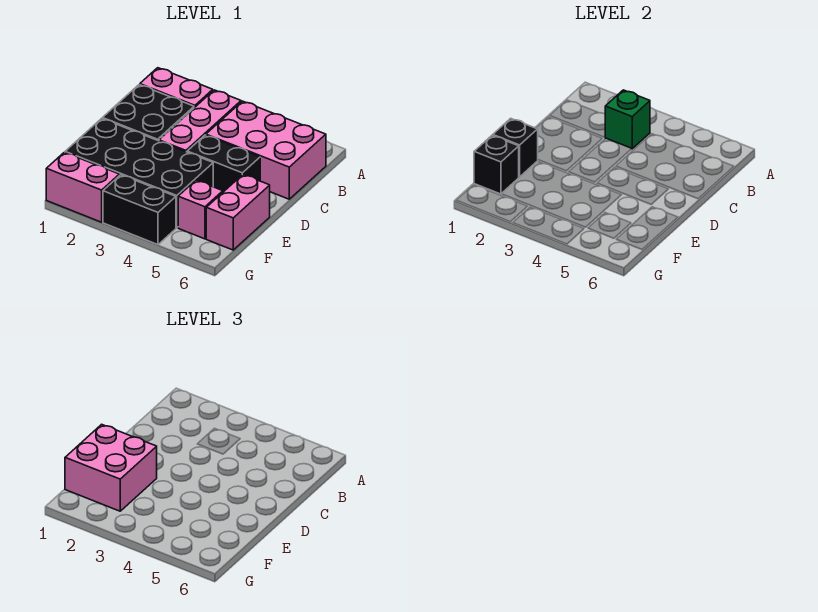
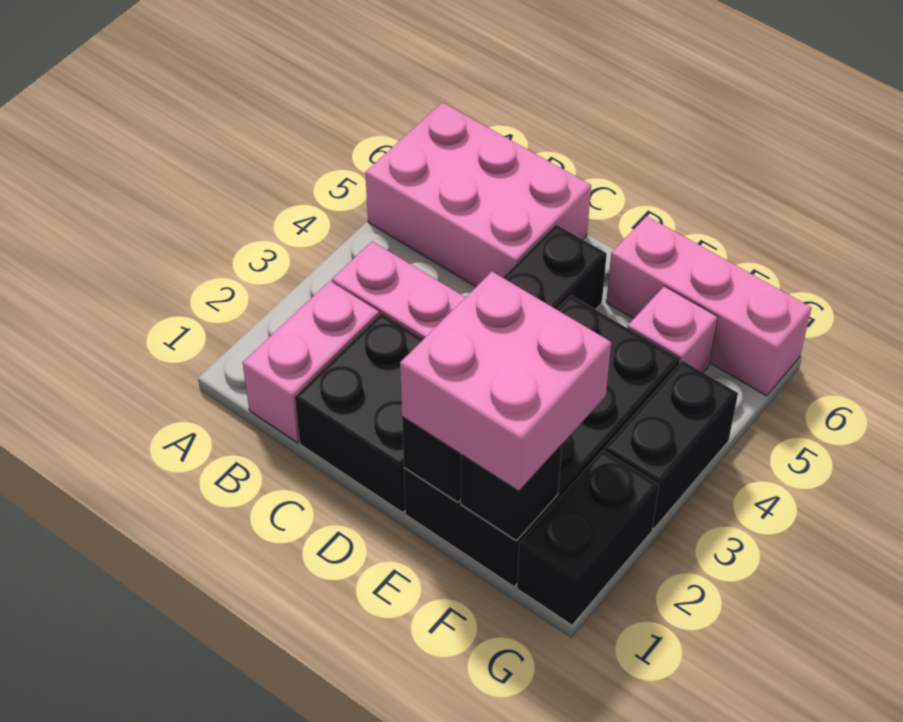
green 1x1 brick [605,90,650,149] -> none
pink 2x3 brick [206,101,326,199] -> pink 2x3 brick turned to [365,102,591,287]
pink 1x2 brick [206,175,270,250] -> pink 1x3 brick [606,216,811,396]
pink 1x2 brick [46,152,119,222] -> black 1x2 brick [517,450,659,625]

